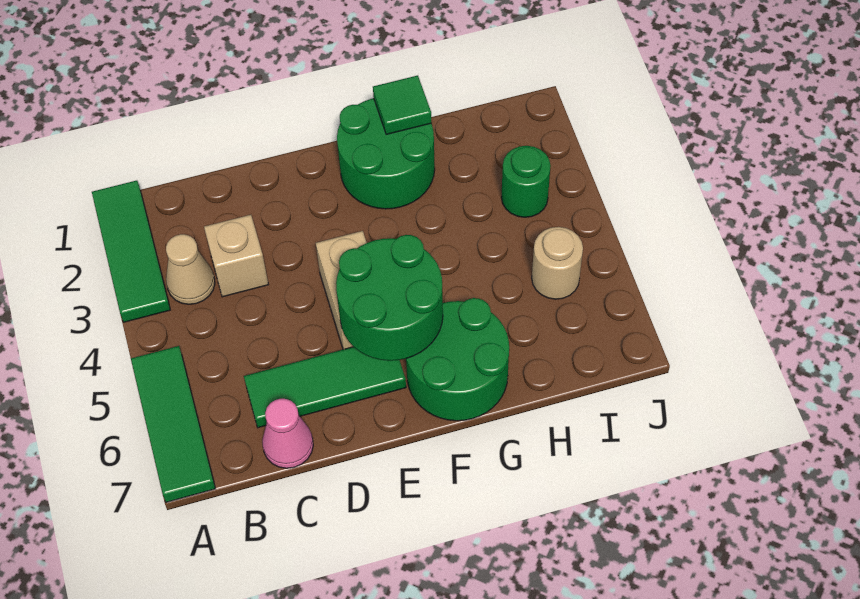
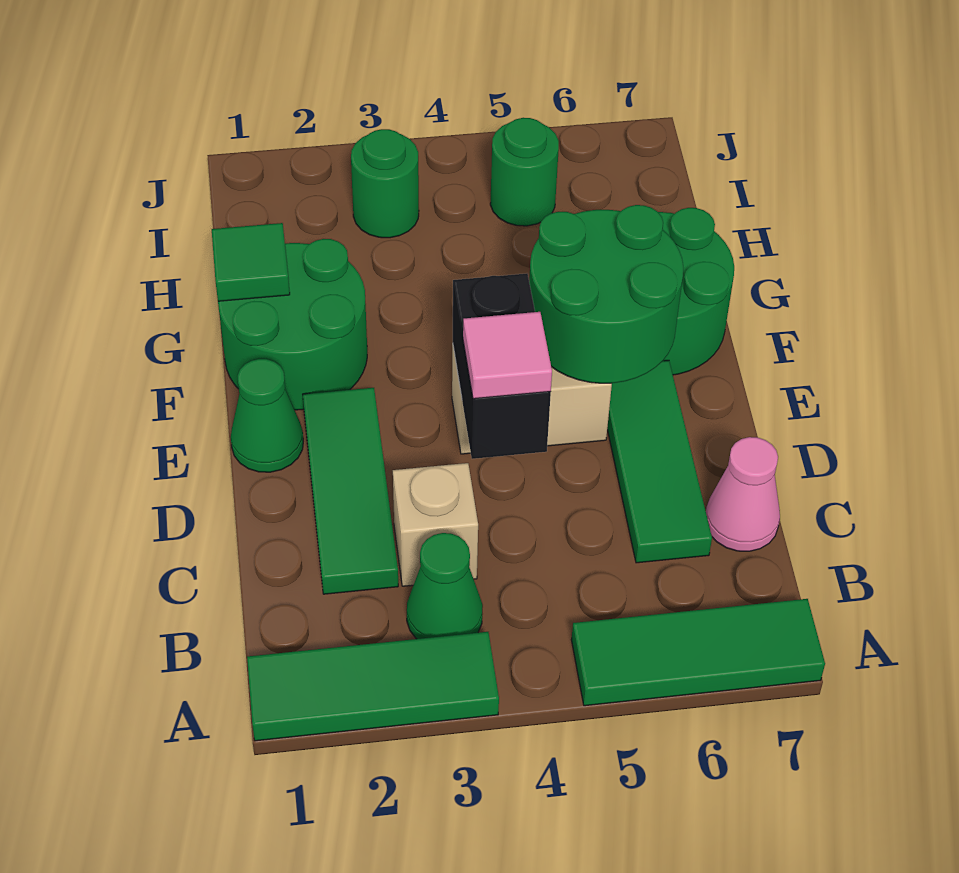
tan 1x1 cone [166,234,215,304] -> green 1x1 cone [407,533,483,639]
none -> green 1x3 tile [303,388,398,594]
none -> black 1x2 brick [453,274,551,459]
none -> pink 1x1 tile [463,312,552,399]
none -> green 1x1 cone [231,359,303,472]
tan 1x1 round brick [532,227,583,299] -> green 1x1 round brick [490,118,559,226]

